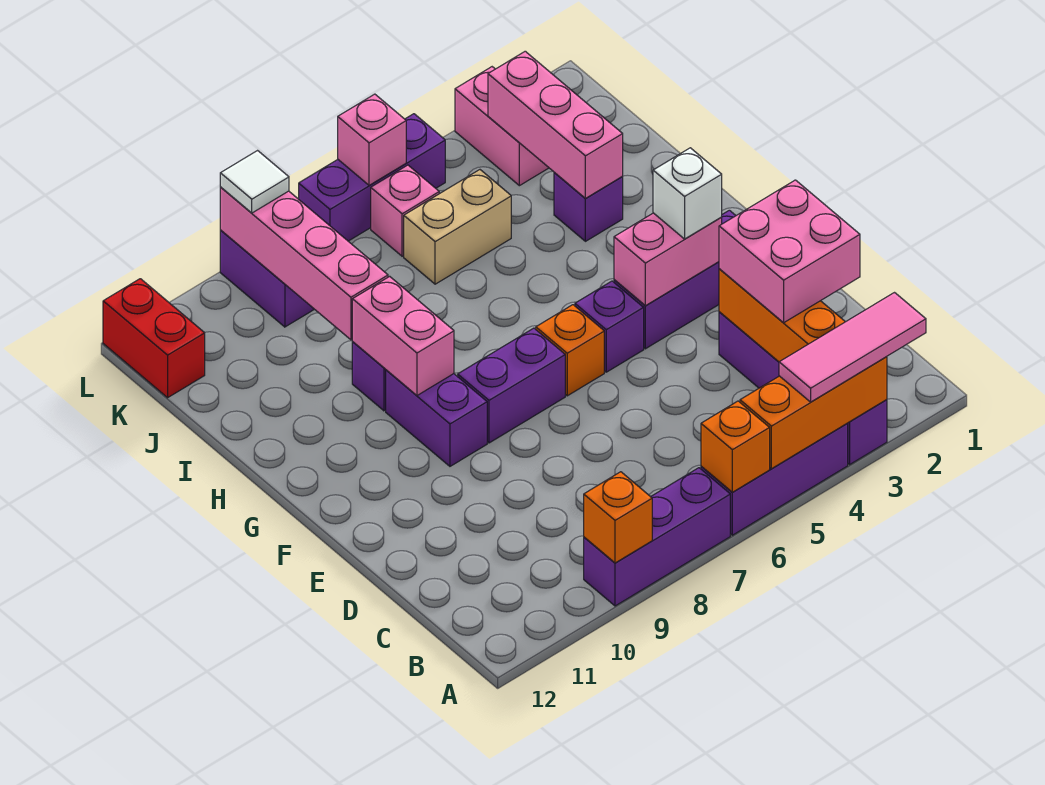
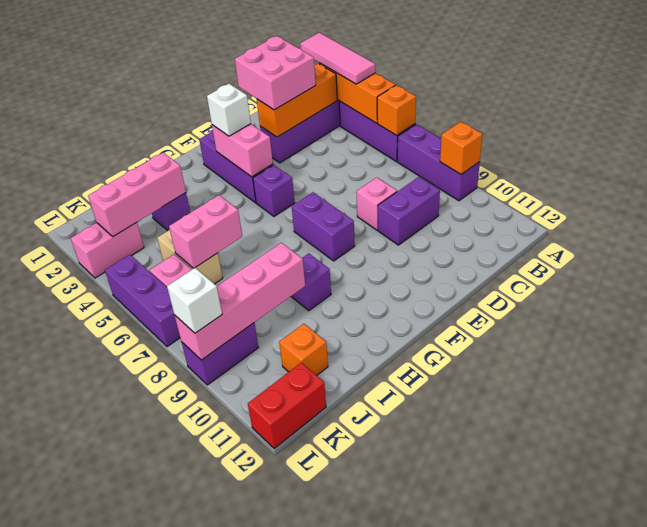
orange 1x1 brick [536,305,604,396] -> orange 1x1 brick moved to [279,324,328,376]
purple 1x2 brick [386,370,487,466] -> purple 1x2 brick moved to [378,177,440,245]
pink 1x2 brick [352,276,454,395] -> pink 1x2 brick moved to [169,195,242,268]
pink 1x1 brick [338,94,406,186] -> pink 1x1 brick moved to [356,177,397,230]
white 1x1 tile [220,151,289,213] -> white 1x1 brick [167,268,222,333]

